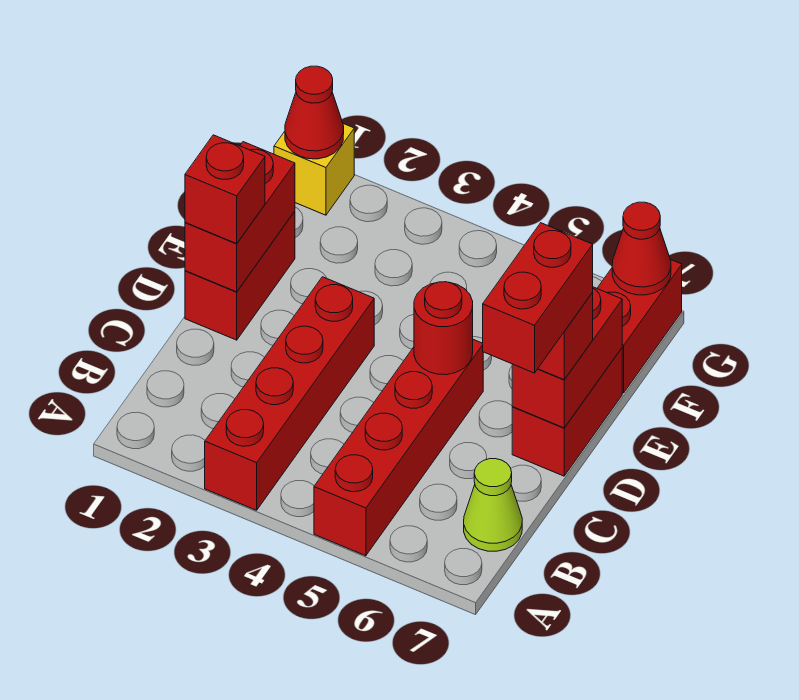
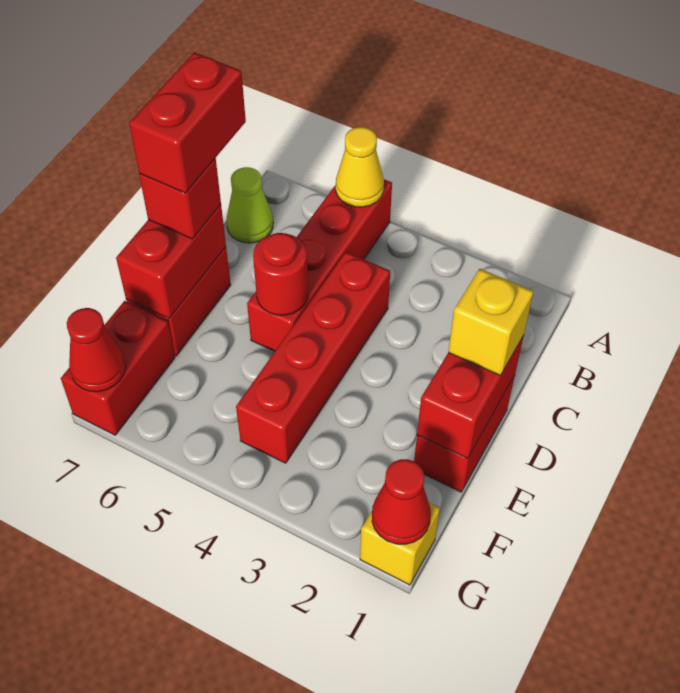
red 1x4 brick [205,277,374,510] -> red 1x4 brick moved to [236,252,390,463]
none -> yellow 1x1 cone [336,127,384,207]
red 1x1 brick [185,135,265,244] -> yellow 1x1 brick [448,269,534,376]

